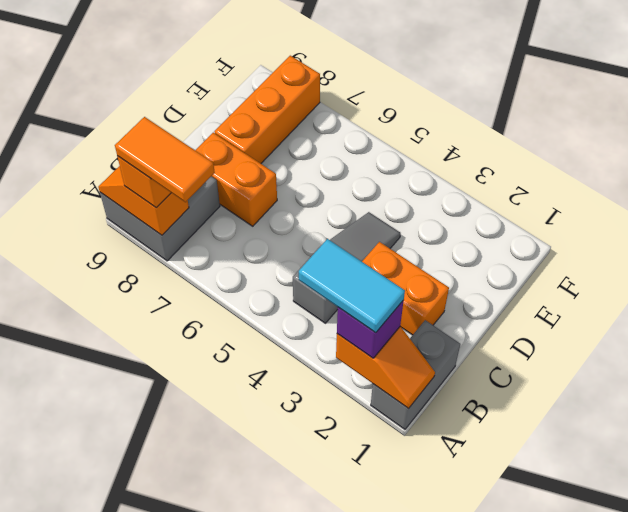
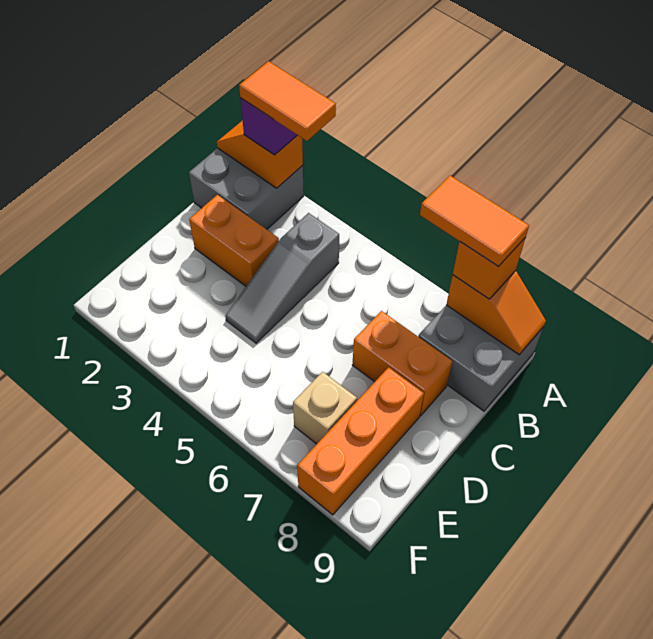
grey 1x2 brick [371,320,460,429] -> grey 2x2 brick [189,148,304,229]
cyan 1x2 tile [299,239,405,333] -> orange 1x2 tile [239,61,336,141]
none -> tan 1x1 brick [293,372,357,444]

